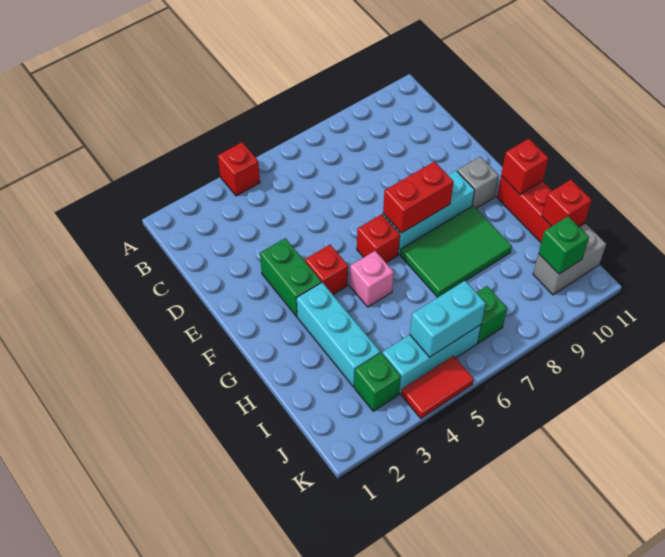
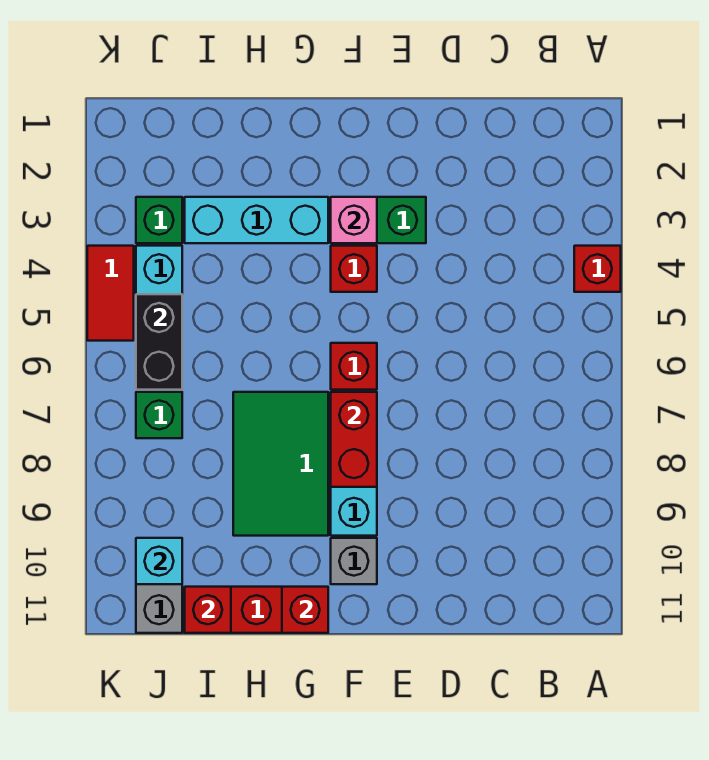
pink 1x1 brick [350,251,394,307] -> pink 1x1 brick moved to [331,197,377,243]
cyan 1x2 brick [410,281,486,357] -> black 1x2 brick [136,294,182,390]
green 1x1 brick [539,216,589,274] -> cyan 1x1 brick [136,538,182,584]

